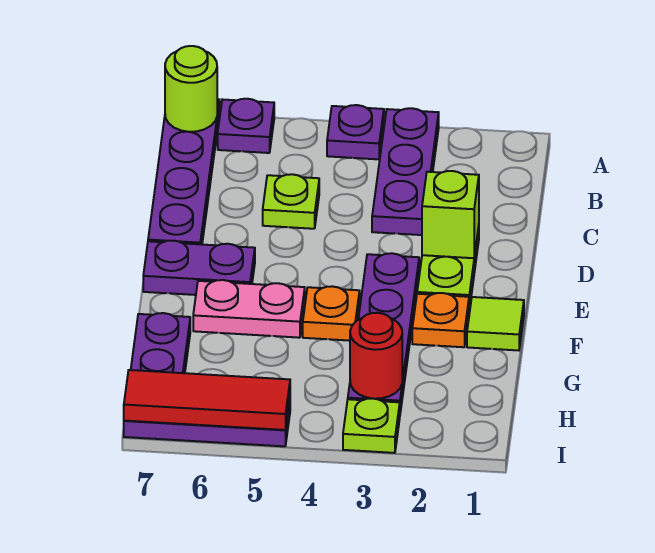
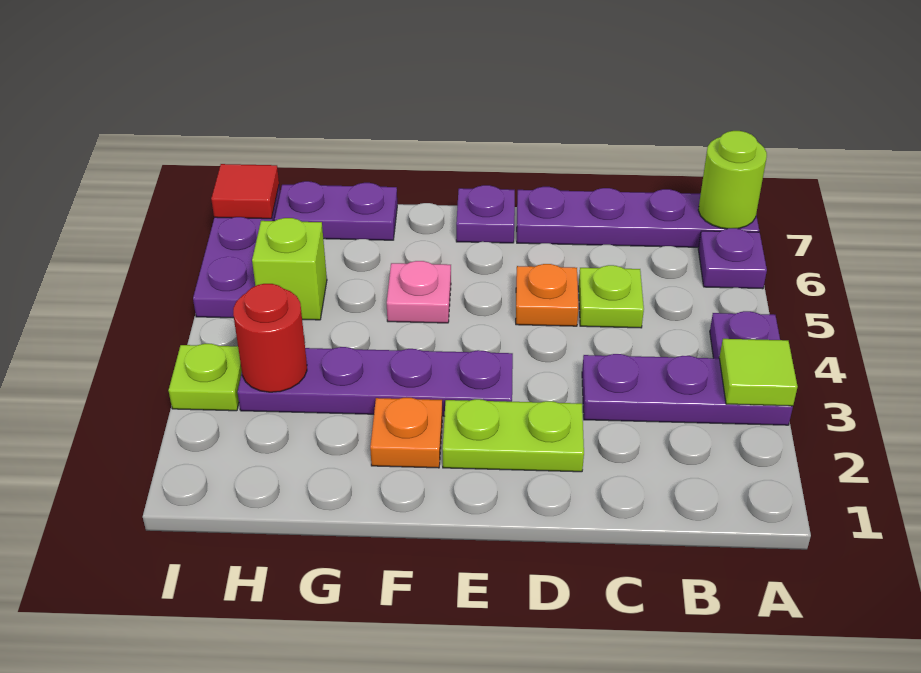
lime 1x1 brick [422,171,479,258] -> lime 1x1 brick moved to [252,218,327,320]
purple 1x2 plate [143,241,255,295] -> purple 1x1 plate [456,185,515,243]
lime 1x1 tile [467,297,524,350] -> lime 1x1 tile moved to [719,339,798,406]
orange 1x1 plate [303,286,360,341] -> orange 1x1 plate moved to [516,264,578,326]
pink 1x2 plate [193,280,305,338] -> pink 1x1 plate [387,261,451,323]
red 1x3 tile [124,370,290,430] -> red 1x1 tile [211,164,279,219]

